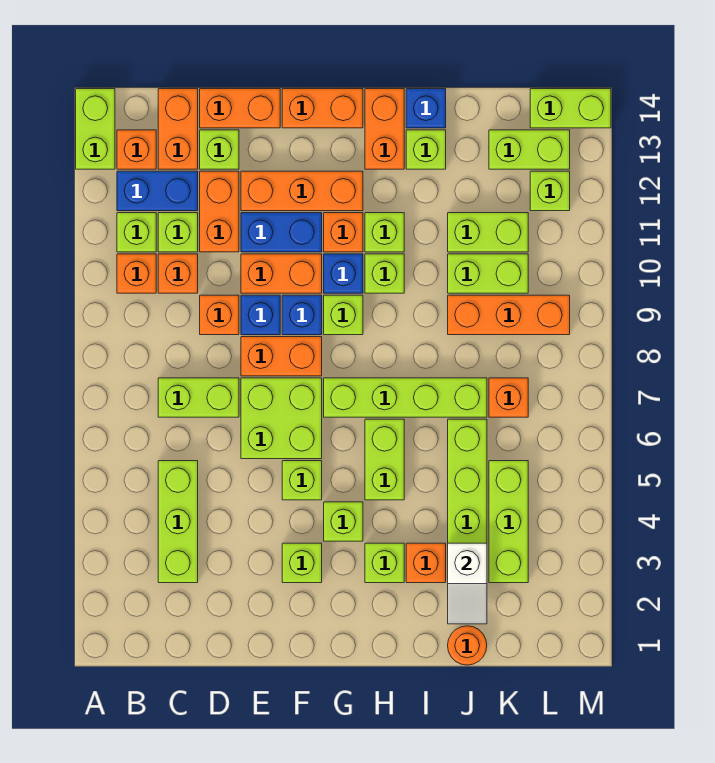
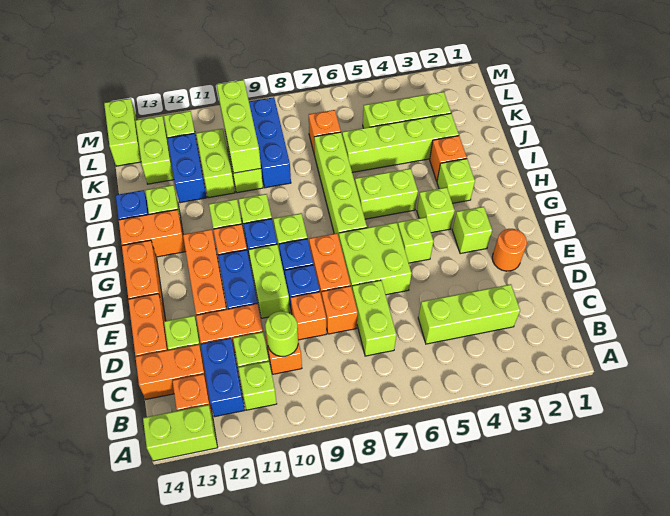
orange 1x1 brick [117,254,156,293] -> orange 1x1 brick moved to [322,286,358,334]
none -> lime 1x1 round brick [265,311,298,356]
orange 1x2 brick [241,254,322,293] -> lime 1x2 brick [249,244,290,318]
orange 1x1 round brick [448,626,487,665] -> orange 1x1 round brick moved to [492,229,527,271]
white 1x2 slope [448,543,487,624] -> none
orange 1x3 brick [448,295,570,335] -> blue 1x3 brick [249,97,291,188]
none -> lime 1x3 brick [217,80,261,173]
none -> blue 1x2 brick [168,133,207,203]

